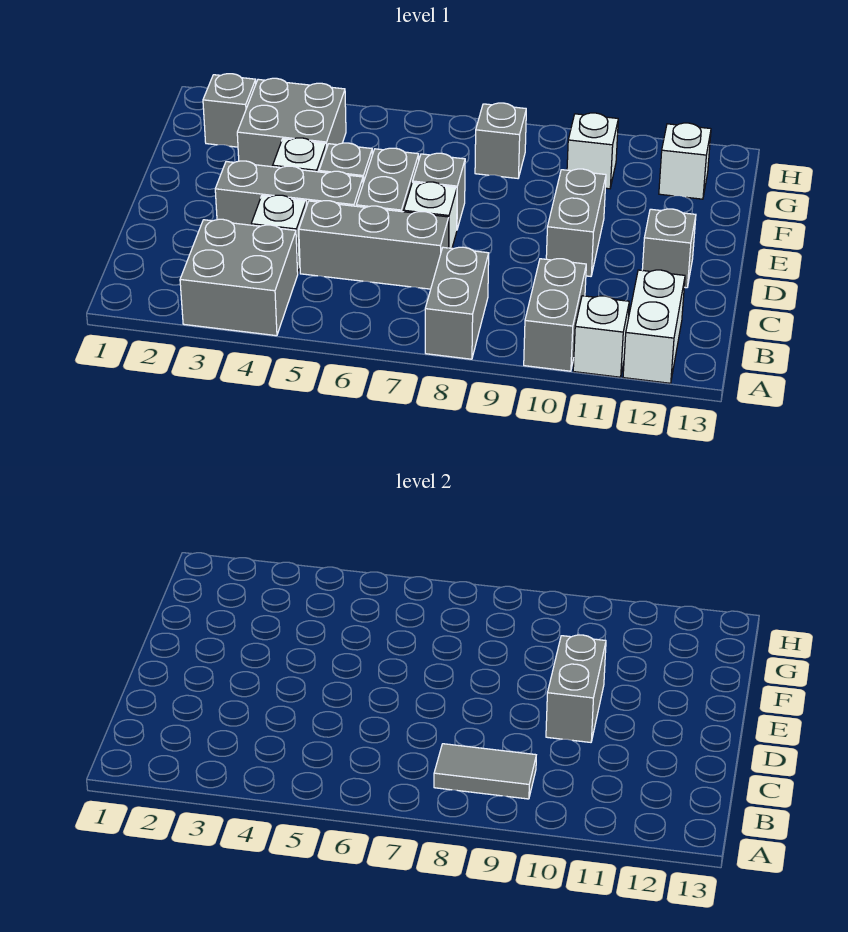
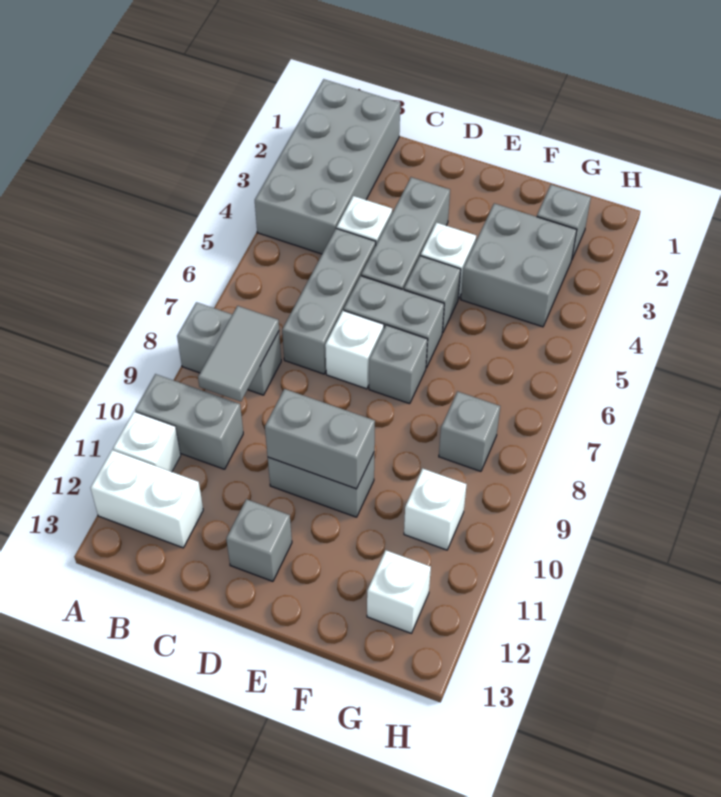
grey 2x2 brick [180,219,298,336] -> grey 2x4 brick [255,79,400,254]

